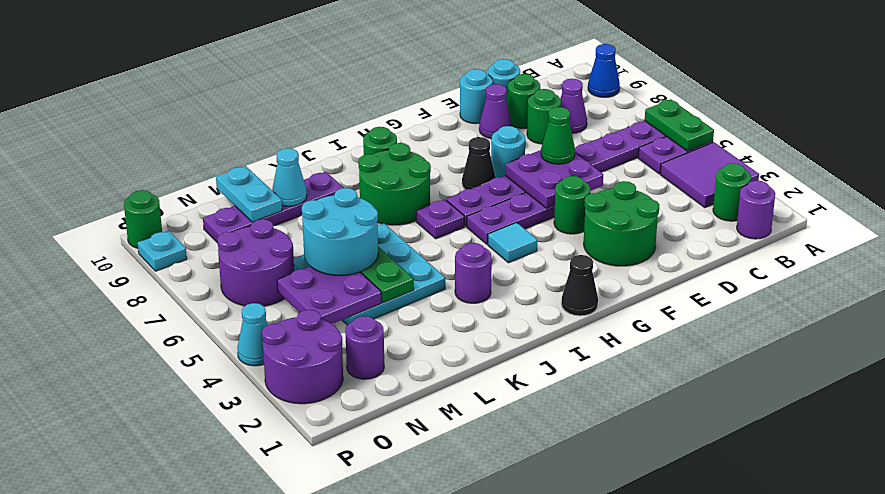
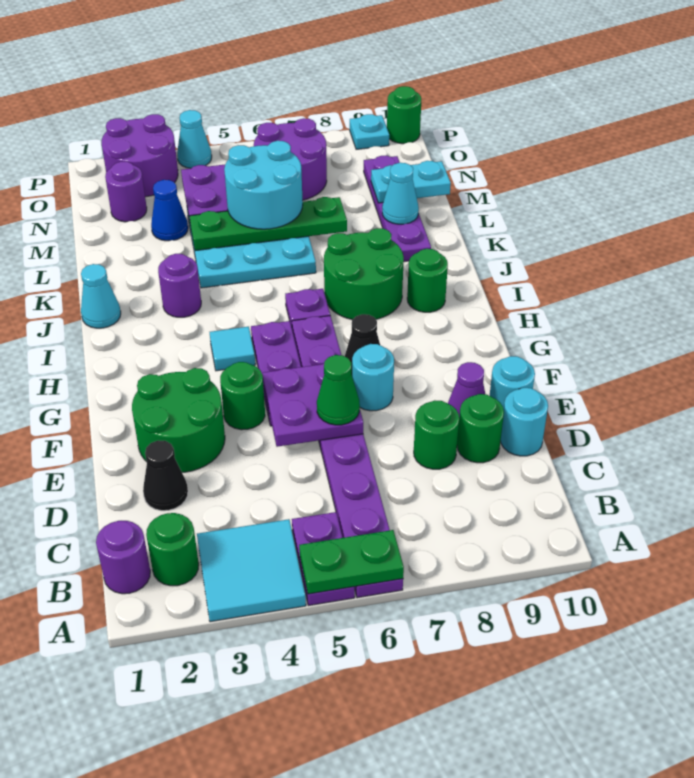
purple 2x2 tile [660,142,759,207] -> cyan 2x2 tile [197,519,306,622]
blue 1x1 cone [588,44,620,97] -> blue 1x1 cone moved to [151,180,188,241]
purple 1x1 cone [560,79,587,133] -> none
black 1x1 cone [561,255,598,316] -> black 1x1 cone moved to [143,440,188,511]
none -> cyan 1x1 cone [81,264,121,328]

